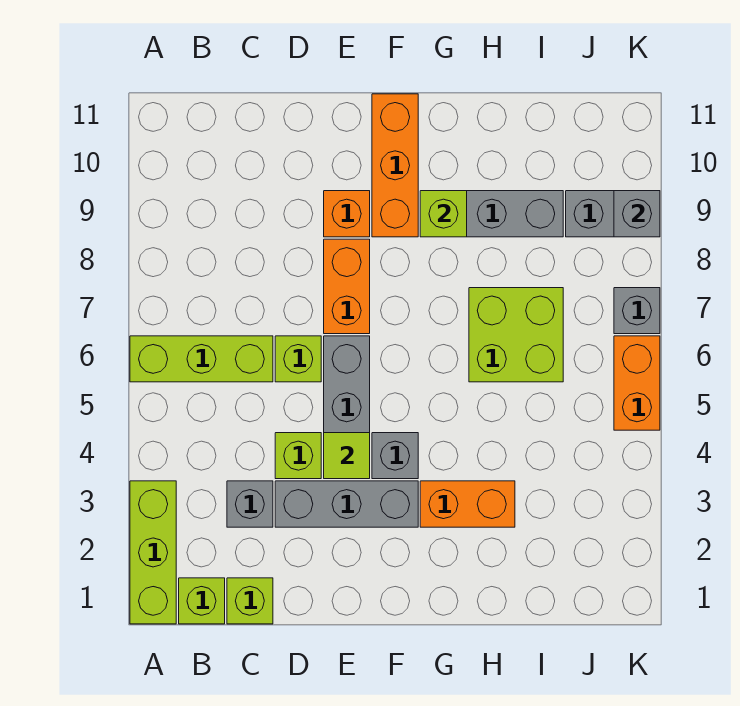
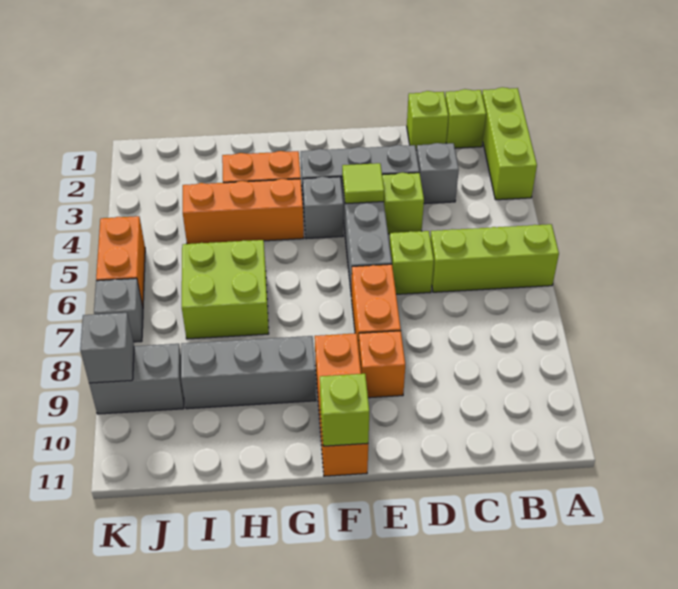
none -> orange 1x3 brick [183,179,304,244]
lime 1x1 brick [420,191,467,237] -> lime 1x1 brick moved to [320,374,369,446]

